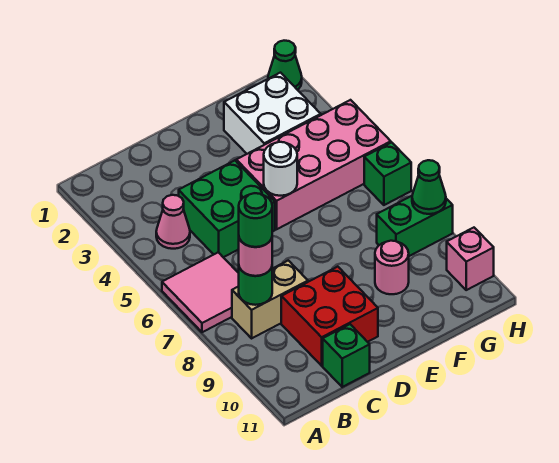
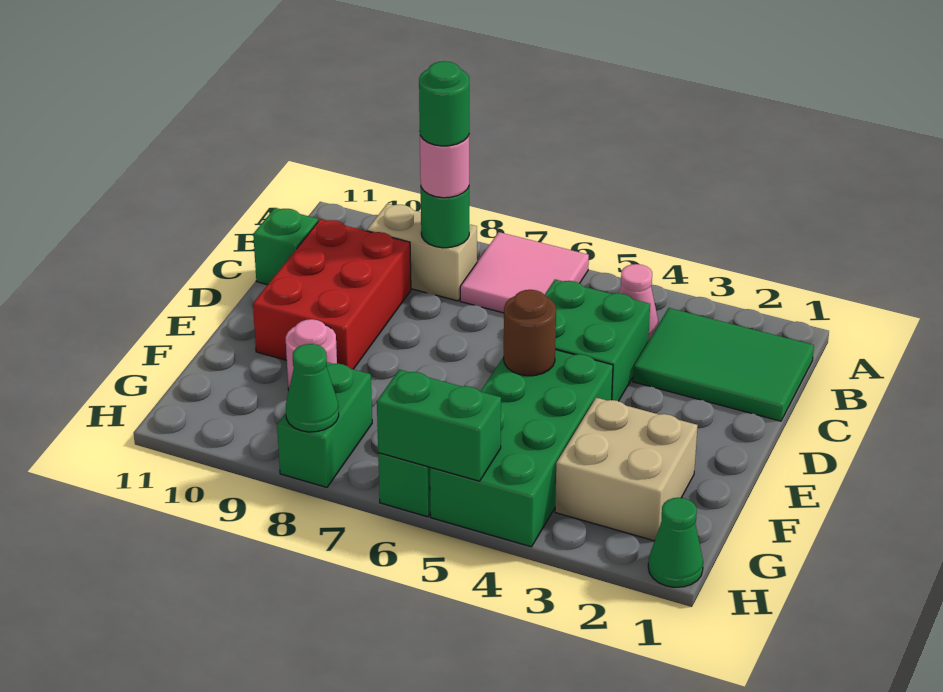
none -> green 2x3 tile [633,308,814,421]
tan 1x2 brick [232,260,308,338] -> tan 1x2 brick turned to [367,204,477,301]
red 2x2 brick [281,267,378,366] -> red 2x3 brick [253,219,411,369]
pink 2x4 brick [236,100,391,229] -> green 2x4 brick [430,350,613,547]
white 1x1 round brick [264,142,297,196] -> brown 1x1 round brick [504,290,556,376]
white 2x2 brick [224,73,321,154] -> tan 2x2 brick [555,398,698,541]
none -> green 1x2 brick [377,370,501,481]
pink 1x1 brick [447,228,494,290] -> none

